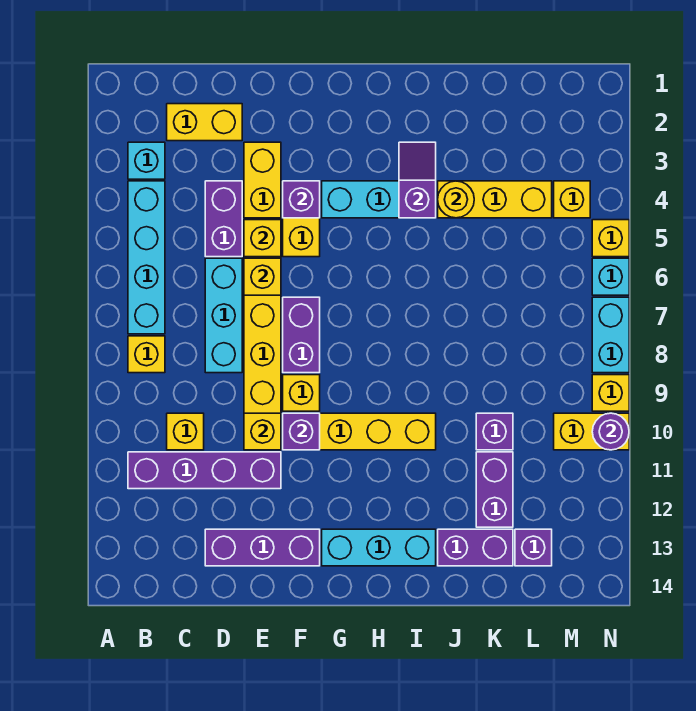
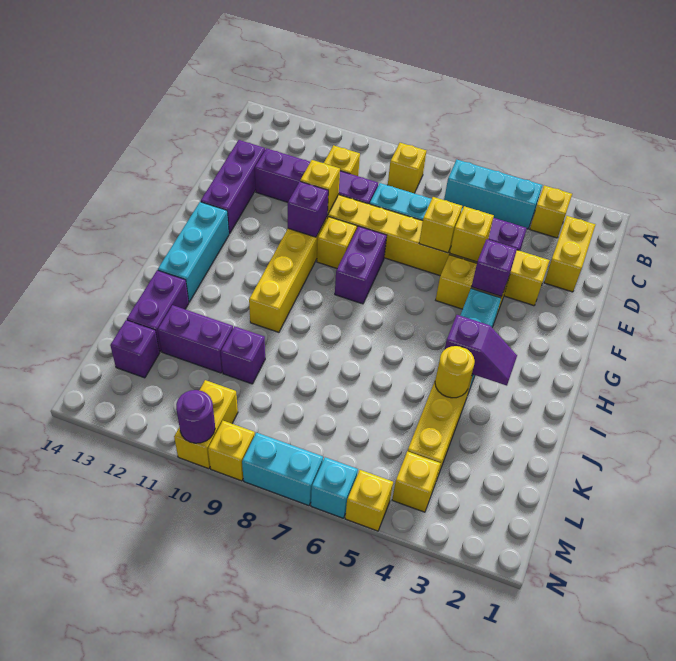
cyan 1x1 brick [128,142,165,179] -> yellow 1x1 brick [530,186,572,238]
cyan 1x4 brick [128,181,165,334] -> cyan 1x3 brick [444,160,542,229]
purple 1x4 brick [128,452,281,489] -> purple 1x4 brick turned to [255,148,378,204]
purple 1x2 brick [283,297,320,373] -> purple 1x2 brick turned to [335,226,387,304]

